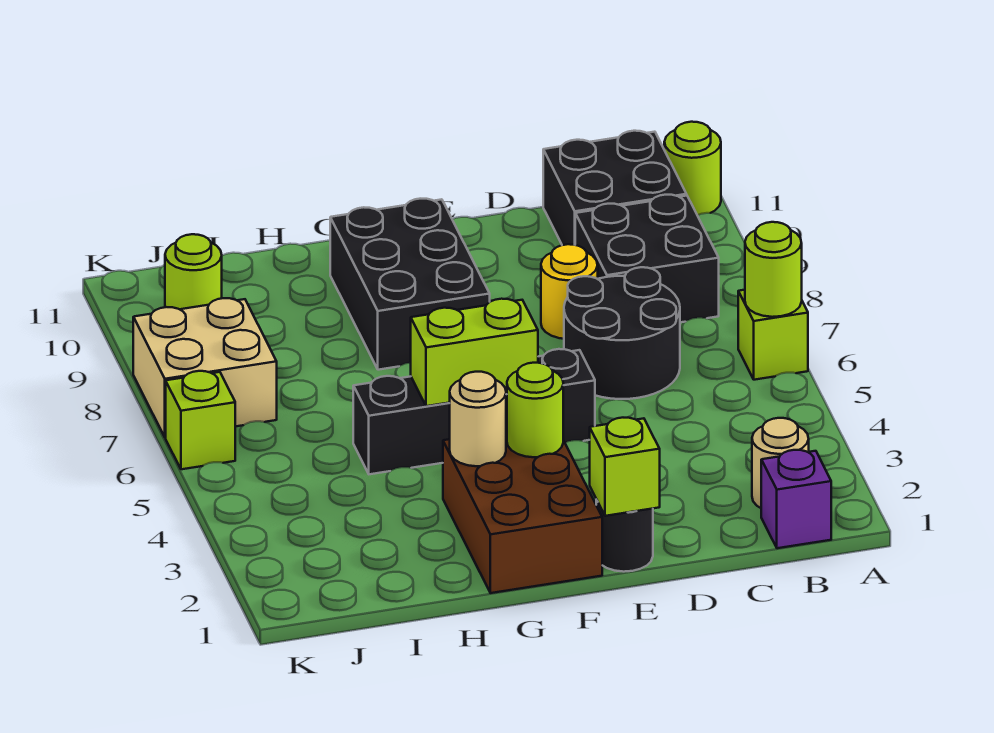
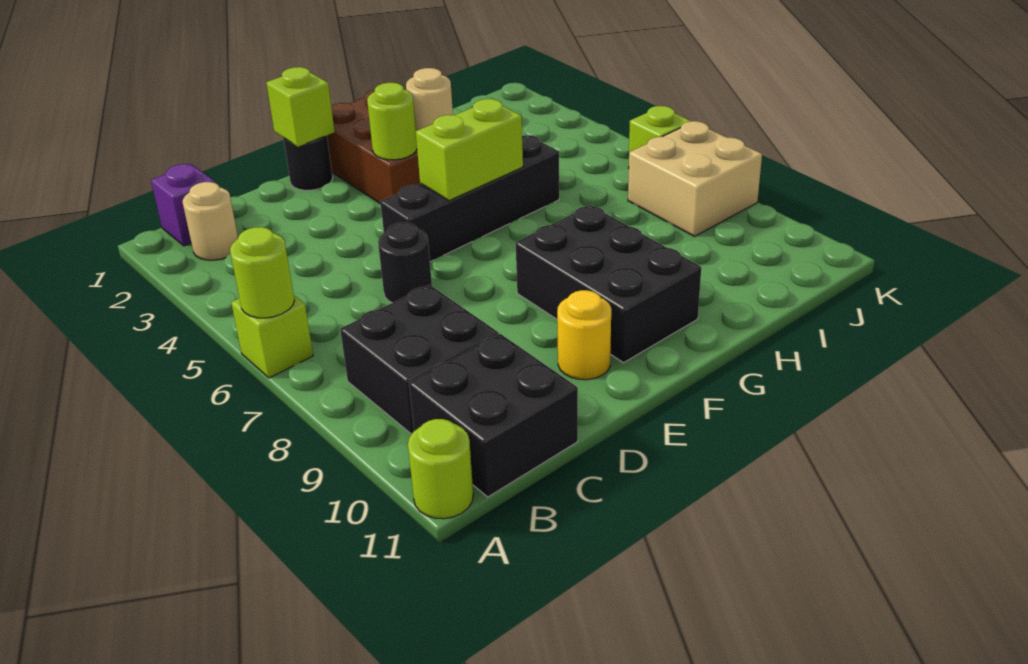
black 2x2 round brick [564,267,680,399] -> black 1x1 round brick [378,223,432,303]
yellow 1x1 round brick [541,244,598,339] -> yellow 1x1 round brick moved to [557,290,611,380]
lime 1x1 round brick [165,234,222,309] -> none

